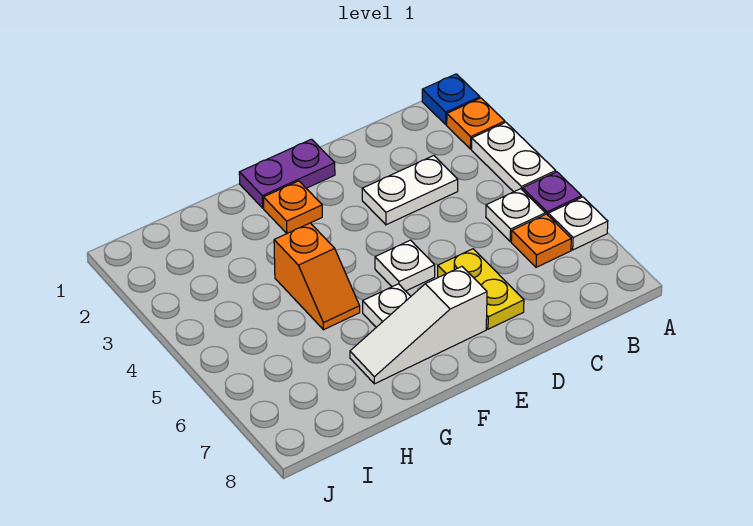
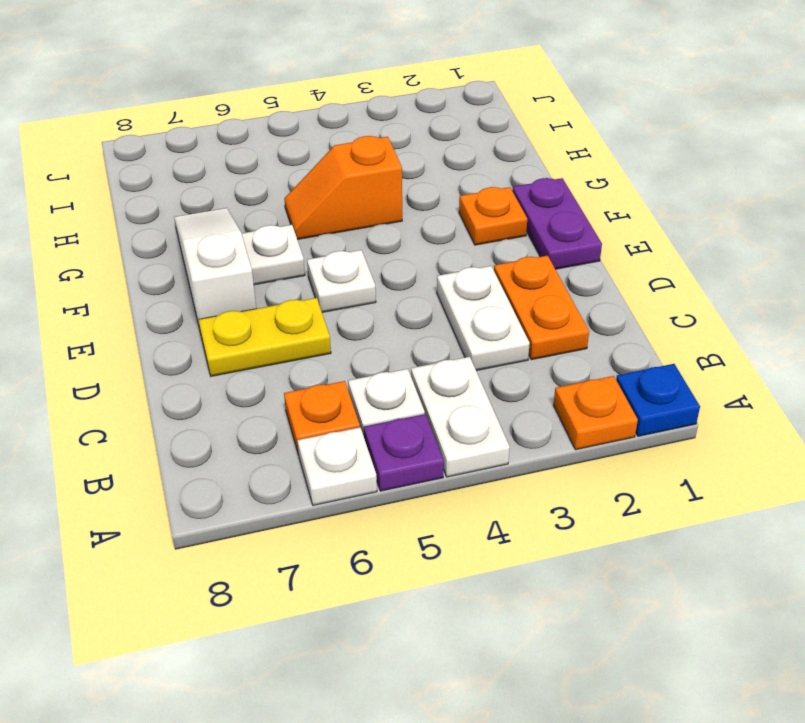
white 1x2 plate [472,122,556,192] -> white 1x2 plate turned to [411,357,510,477]
none -> orange 1x2 plate [494,256,589,360]

